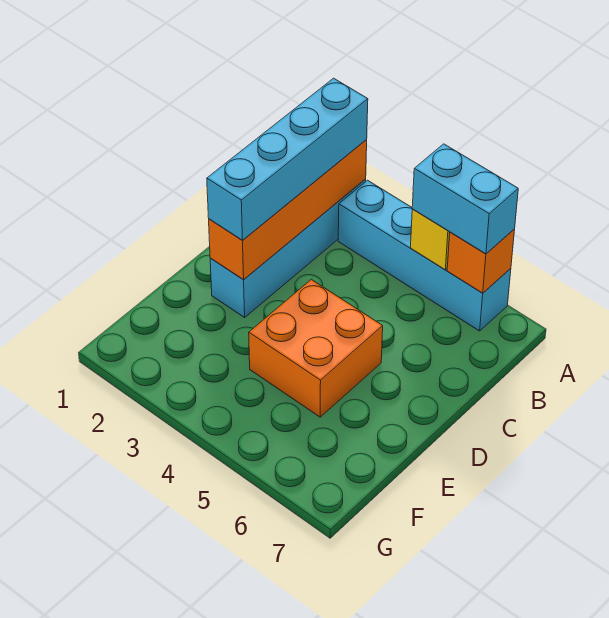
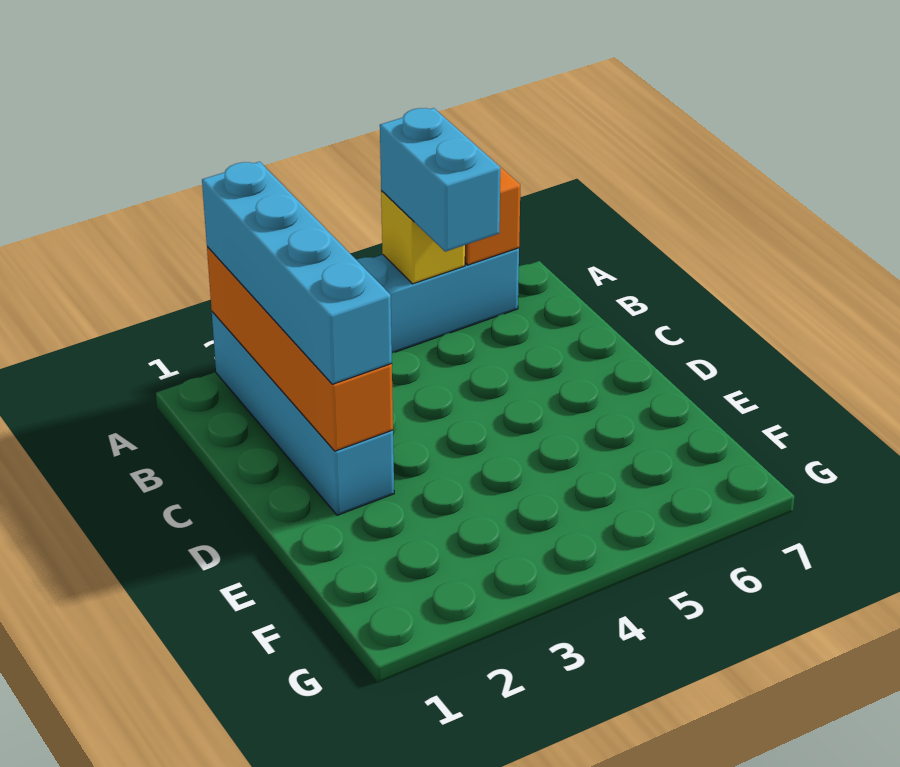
cyan 1x2 brick [412,144,518,254] -> cyan 1x2 brick turned to [380,108,500,252]
orange 2x2 brick [249,279,383,417] -> none

